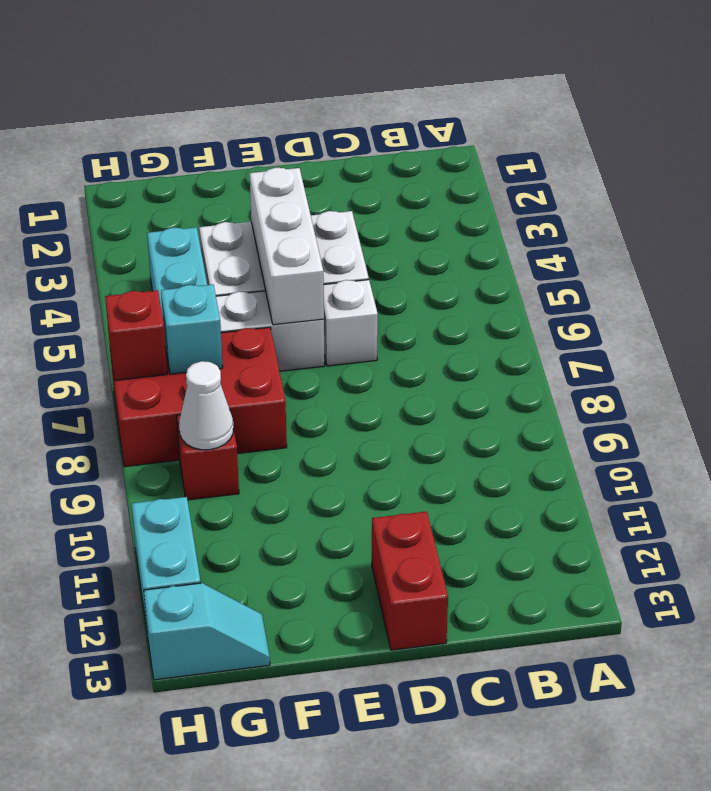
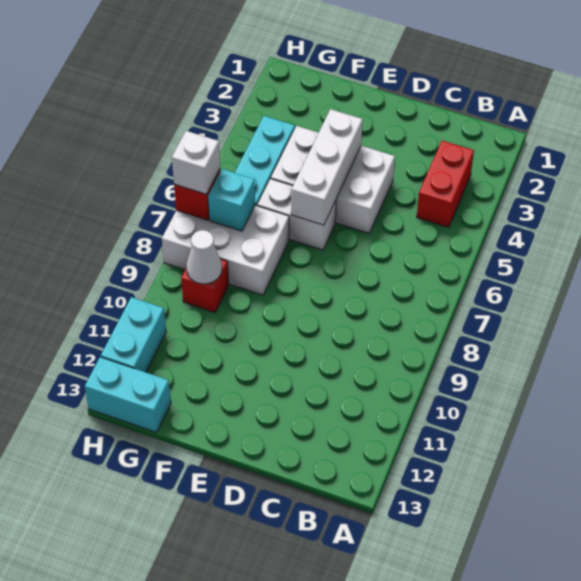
white 1x1 brick [324,280,378,366] -> white 1x1 brick moved to [172,131,220,194]
red 1x2 brick [372,512,448,650] -> red 1x2 brick moved to [417,141,474,227]
red 2x3 brick [110,327,287,467] -> white 2x3 brick [162,205,289,295]
cyan 1x2 slope [144,583,270,680] -> cyan 1x2 brick [85,357,171,432]

